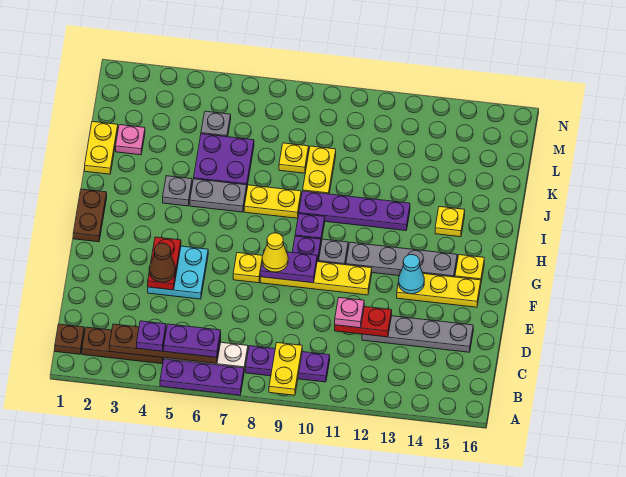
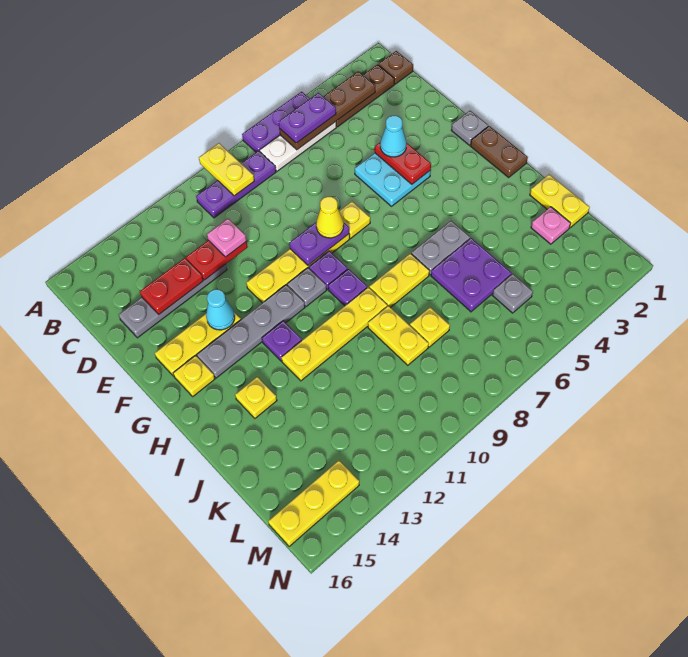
purple 1x1 plate [137,321,166,351] -> purple 1x1 plate moved to [262,321,302,361]
none -> red 1x2 plate [140,258,203,314]
brown 1x1 cone [149,243,175,282] -> cyan 1x1 cone [380,116,407,157]
grey 1x1 plate [163,176,192,206] -> grey 1x1 plate moved to [451,111,488,145]
purple 1x4 plate [299,191,410,231] -> yellow 1x4 plate [281,287,387,381]
none -> yellow 1x3 plate [268,460,359,547]

